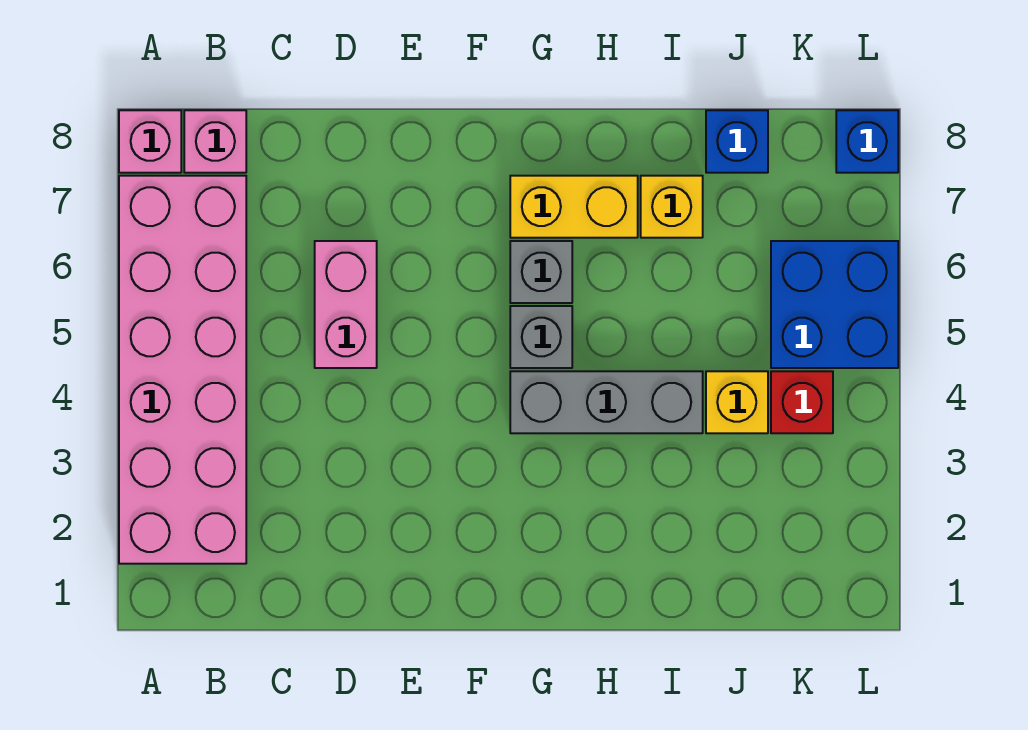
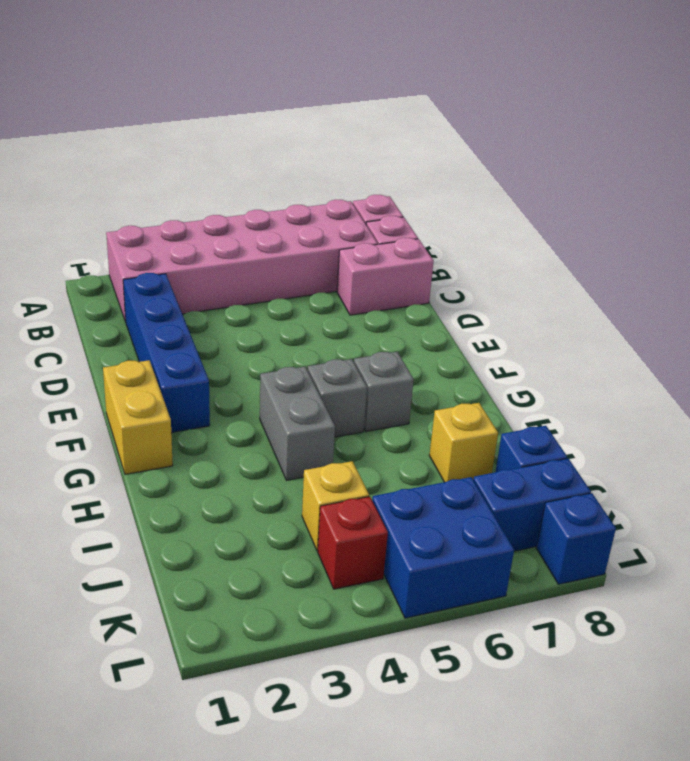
none -> blue 1x4 brick [123,273,210,433]
pink 1x2 brick [315,241,377,368] -> pink 1x2 brick moved to [337,238,434,315]
grey 1x3 brick [510,371,703,433] -> grey 1x2 brick [260,367,335,480]
yellow 1x2 brick [510,176,638,238] -> yellow 1x2 brick moved to [103,360,173,474]
none -> blue 1x2 brick [473,459,591,551]

